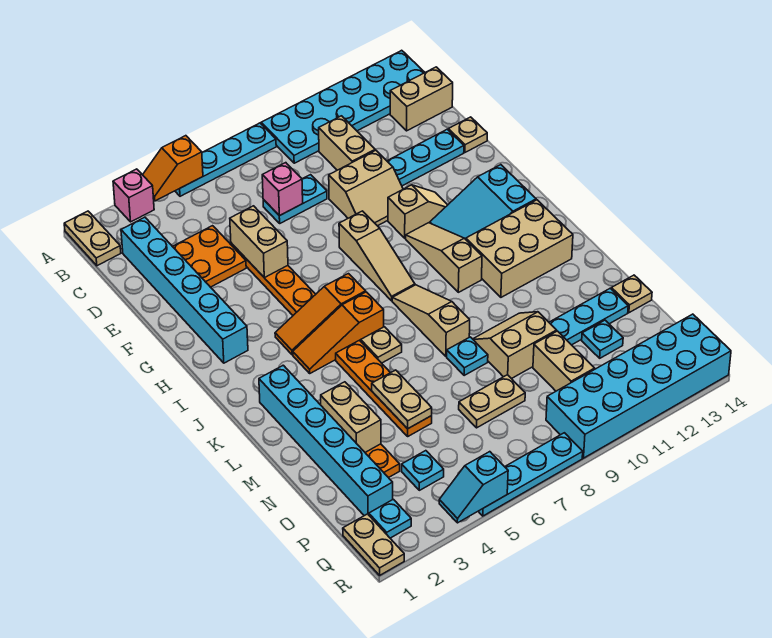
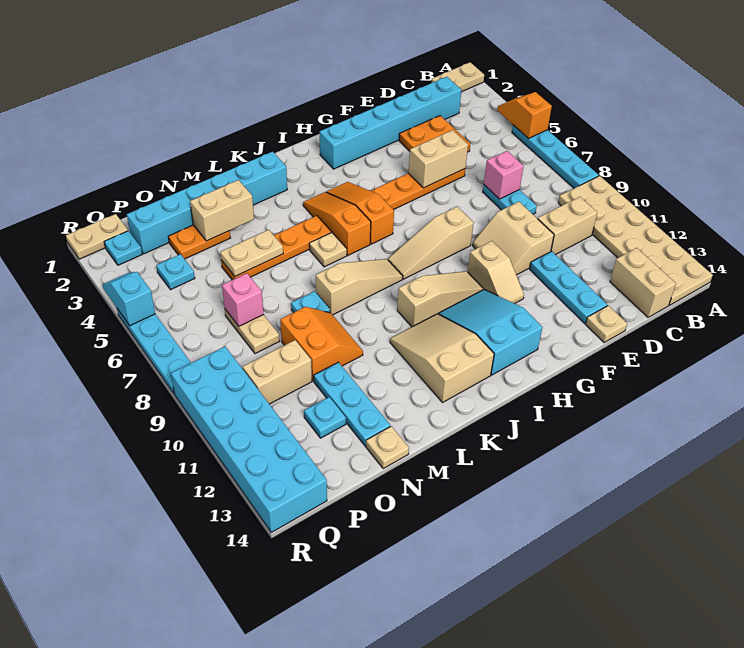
pink 1x1 brick [113,169,154,222] -> pink 1x1 brick moved to [222,273,264,326]
cyan 2x6 plate [261,50,425,163] -> tan 2x6 plate [558,176,713,305]
tan 2x3 brick [466,200,573,297] -> tan 2x3 slope [390,314,494,402]
tan 2x2 slope [473,312,556,379] -> orange 2x2 slope [280,307,363,381]

